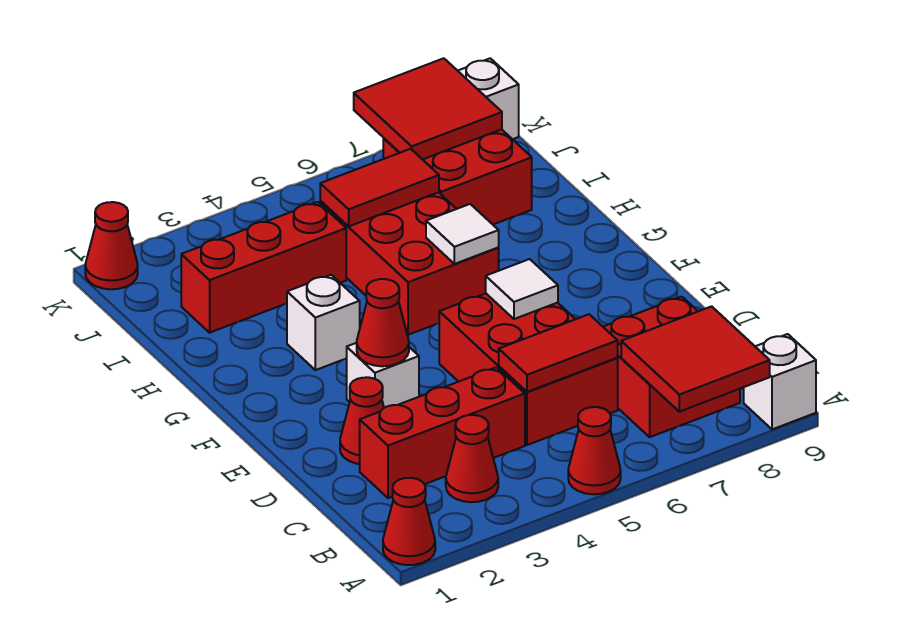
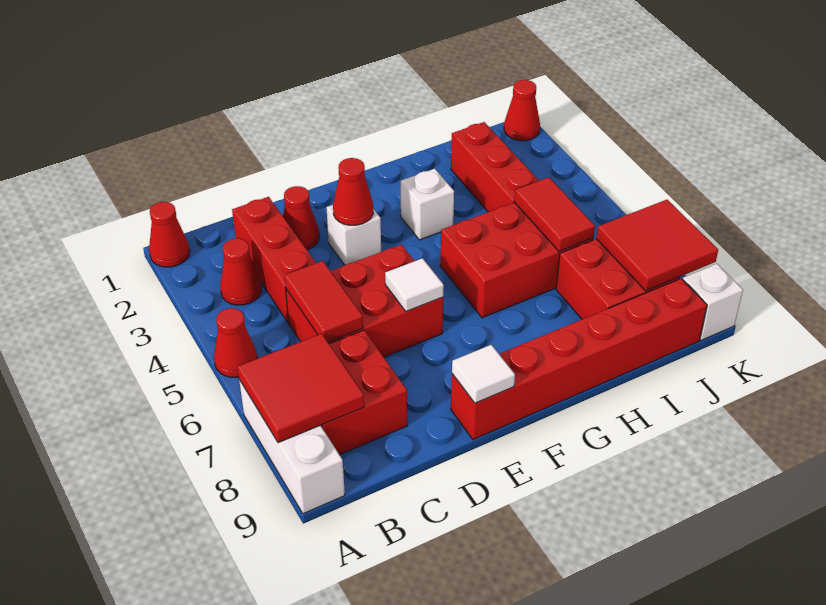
white 1x1 brick [744,334,816,429] -> white 1x3 brick [239,380,345,514]
none -> red 1x6 brick [451,279,707,440]
white 1x1 tile [426,204,499,264] -> white 1x1 tile moved to [452,345,515,403]

